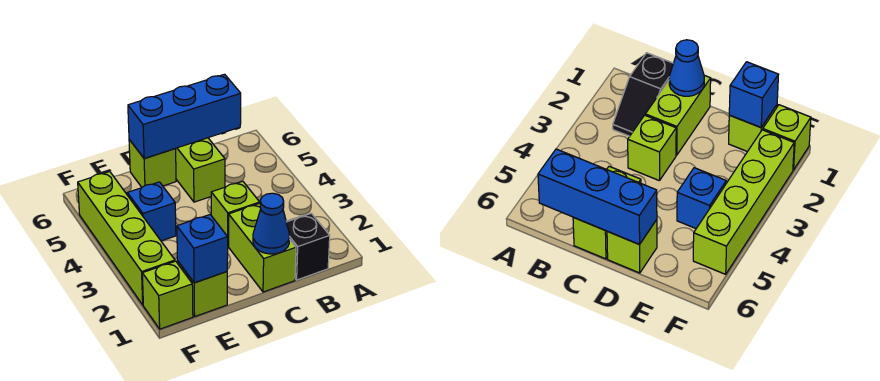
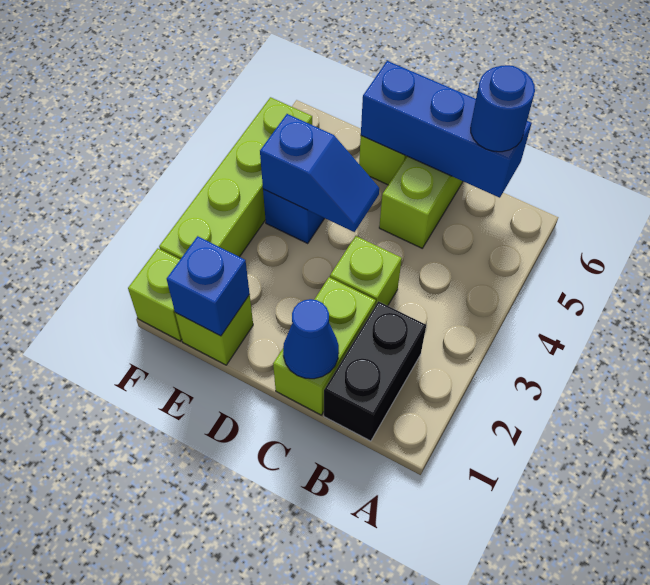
black 1x2 slope [286,213,330,280] -> black 1x2 brick [324,301,426,441]
none -> blue 1x1 round brick [471,65,535,152]
none -> blue 1x2 slope [260,114,379,232]

